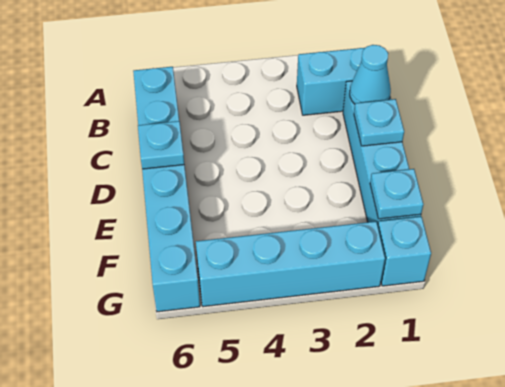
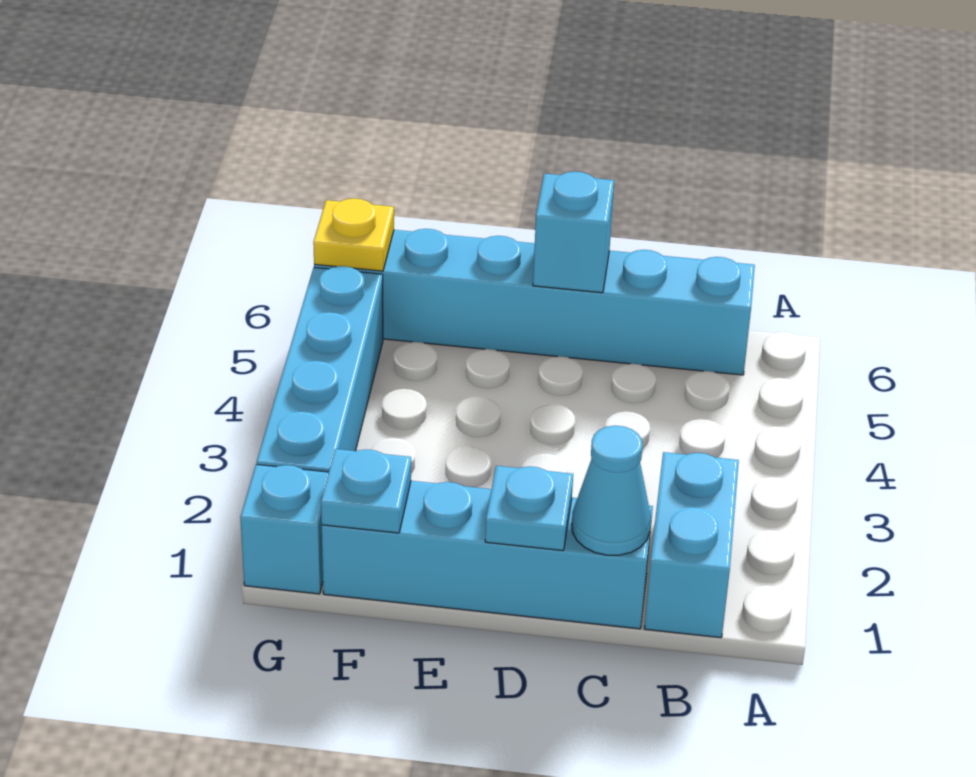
cyan 1x1 plate [138,121,184,169] -> cyan 1x1 brick [533,172,614,293]
none -> yellow 1x1 plate [313,198,394,271]

